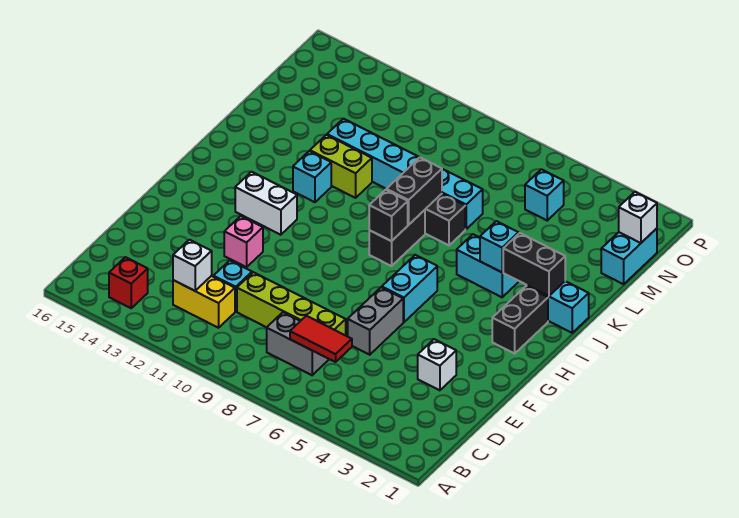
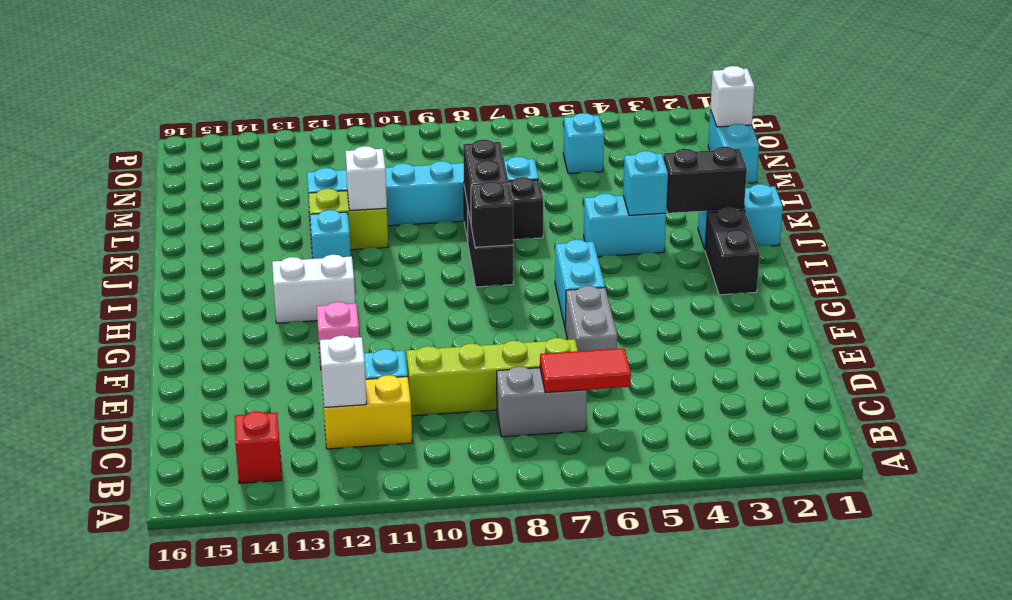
white 1x1 brick [418,339,456,390] -> white 1x1 brick moved to [345,146,387,210]

